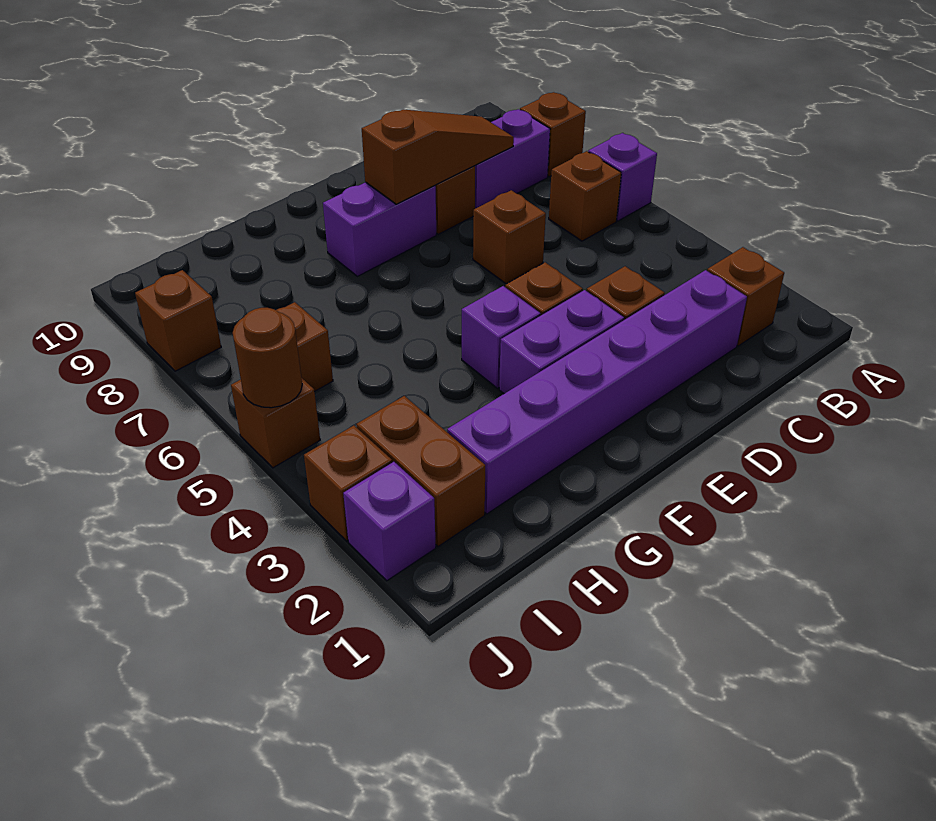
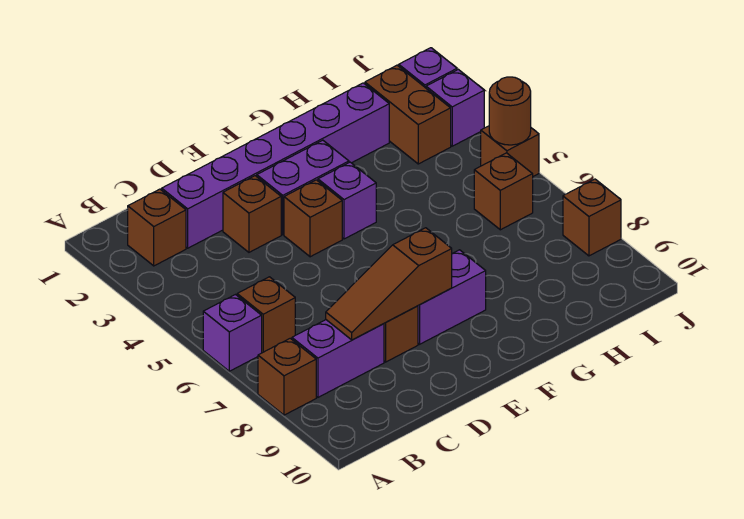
brown 1x1 brick [473,190,546,284] -> none
brown 1x1 brick [304,425,392,541] -> purple 1x1 brick [426,69,484,146]

